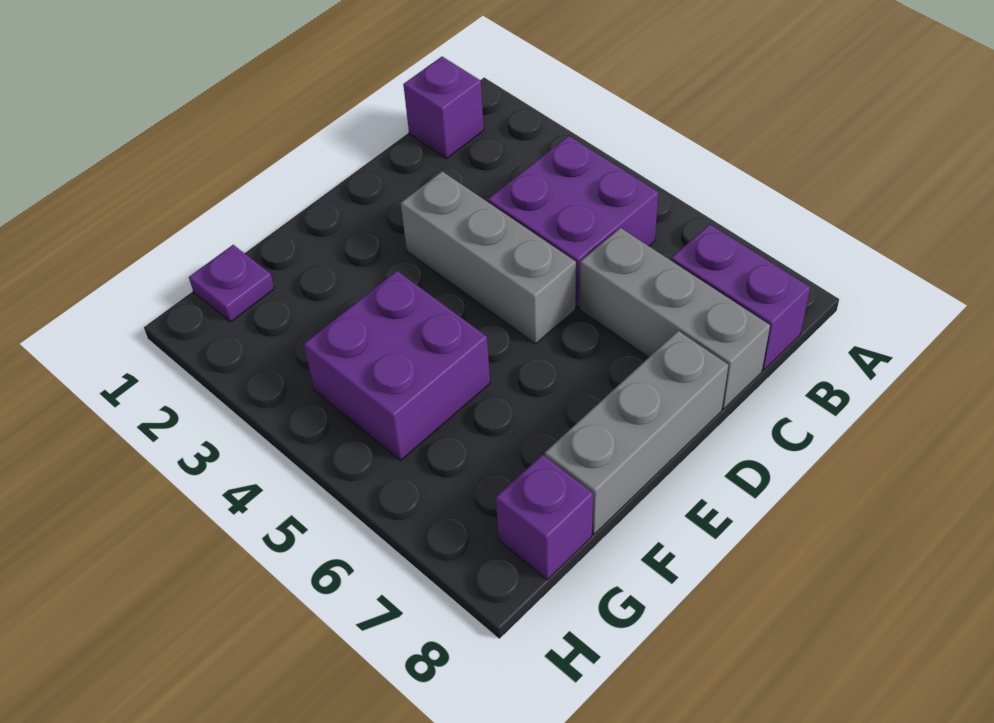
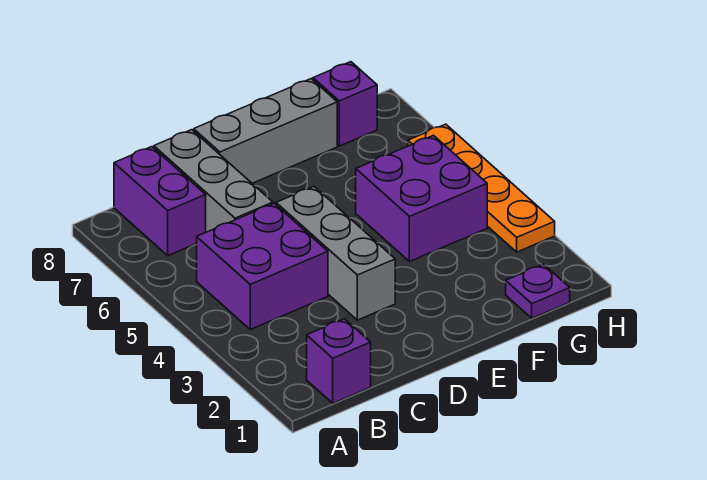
none -> orange 1x4 plate [408,124,555,252]

